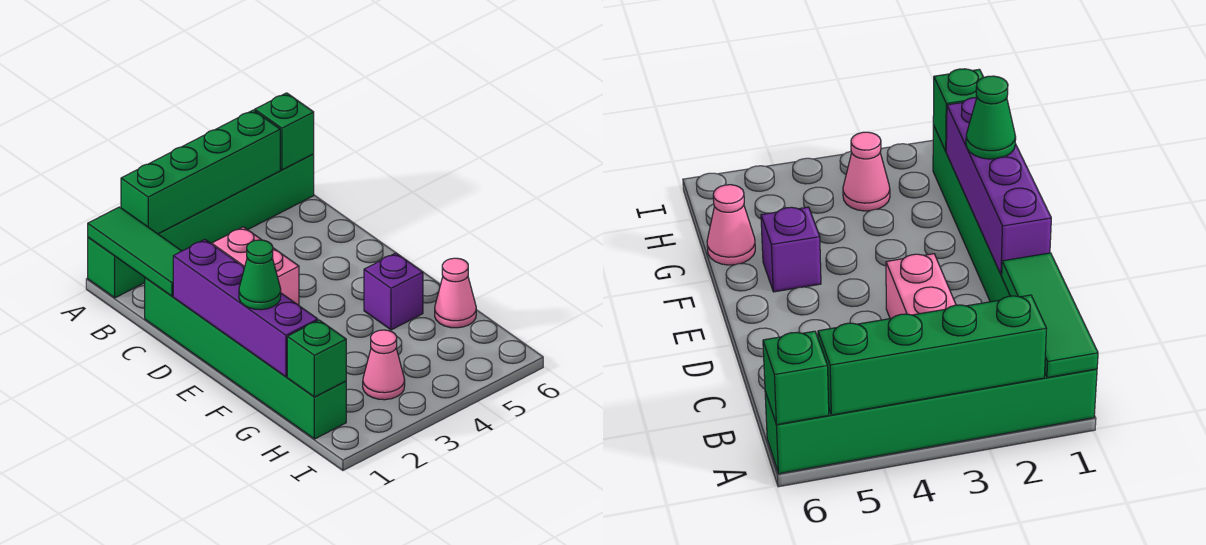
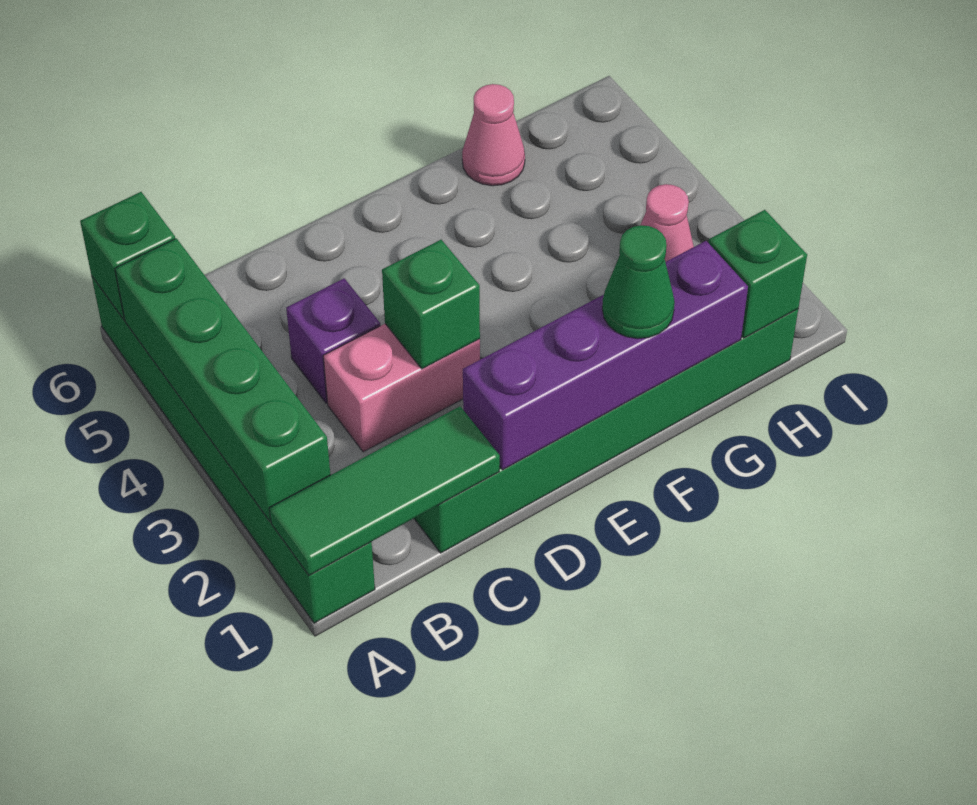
none -> green 1x1 brick [382,240,480,369]
purple 1x1 brick [364,253,423,330] -> purple 1x1 brick moved to [286,278,380,403]

